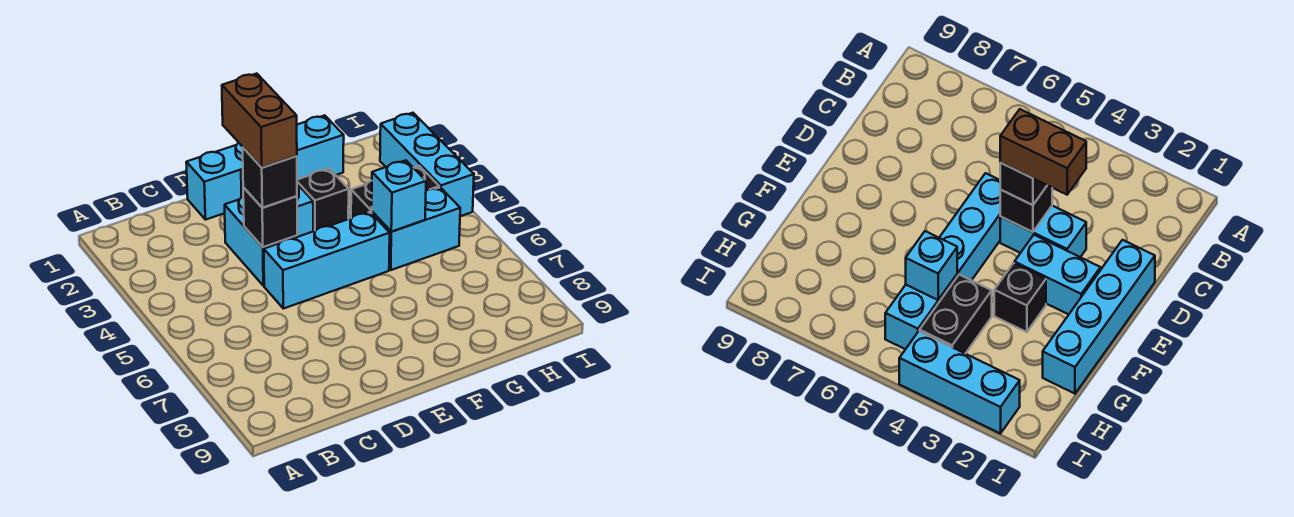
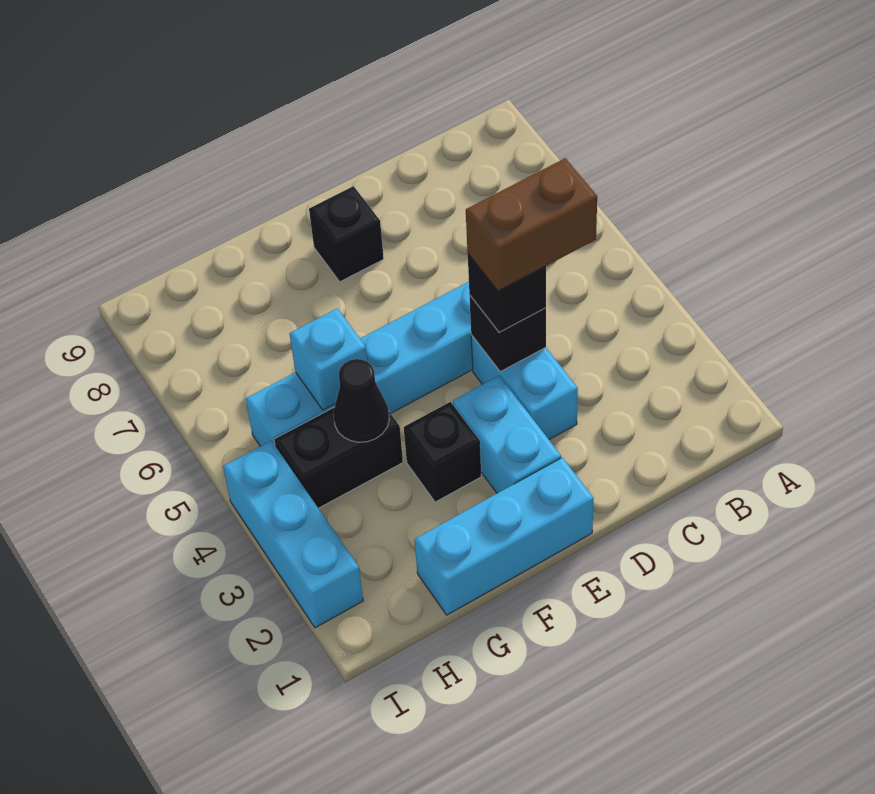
cyan 1x4 brick [186,115,344,220] -> cyan 1x3 brick [414,458,594,615]
brown 1x2 brick [222,74,297,167] -> brown 1x2 brick turned to [466,158,597,291]
none -> black 1x1 brick [309,186,384,282]
none -> black 1x1 cone [334,359,389,442]

